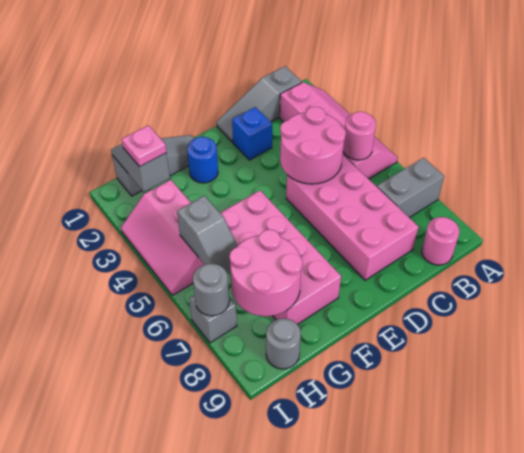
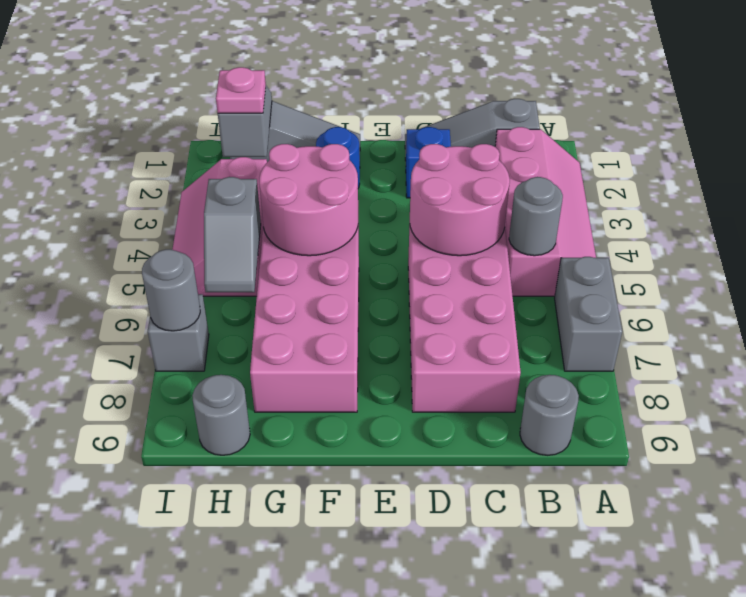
grey 1x2 brick [377,158,444,218] -> grey 1x2 brick turned to [555,257,622,371]
pink 1x1 round brick [343,112,376,160] -> grey 1x1 round brick [509,177,563,256]
pink 1x1 round brick [422,217,459,265] -> grey 1x1 round brick [520,375,579,455]
pink 2x2 round brick [229,229,303,316] -> pink 2x2 round brick moved to [259,144,358,256]

